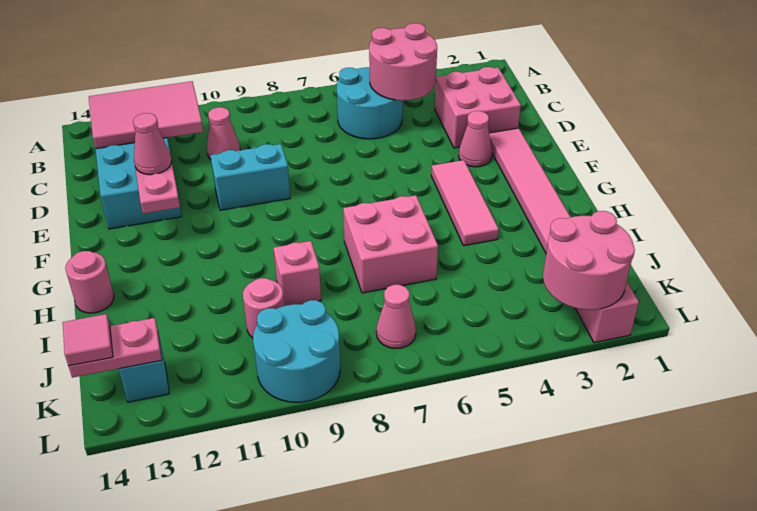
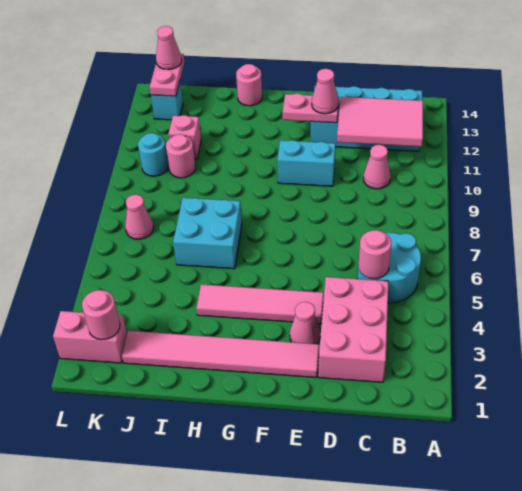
pink 2x2 round brick [369,23,437,101] -> pink 1x1 round brick [358,230,391,279]
pink 2x3 tile [89,81,203,149] -> pink 2x3 tile turned to [337,97,423,147]
pink 2x2 brick [435,67,521,148] -> pink 2x3 brick [318,277,388,382]
cyan 1x2 brick [210,144,290,210] -> cyan 1x2 brick turned to [277,140,335,186]
pink 1x3 tile [431,160,499,246] -> pink 1x4 tile [197,284,324,324]
pink 2x2 brick [343,195,438,293] -> cyan 2x2 brick [173,198,242,269]
pink 1x1 brick [274,241,321,306] -> pink 1x1 brick moved to [168,115,201,159]
pink 2x2 round brick [543,211,635,310] -> pink 1x1 round brick [82,290,120,340]
cyan 2x2 round brick [253,300,340,402] -> cyan 1x1 round brick [138,133,168,176]
pink 1x1 tile [63,314,113,366] -> pink 1x1 cone [156,26,182,70]

